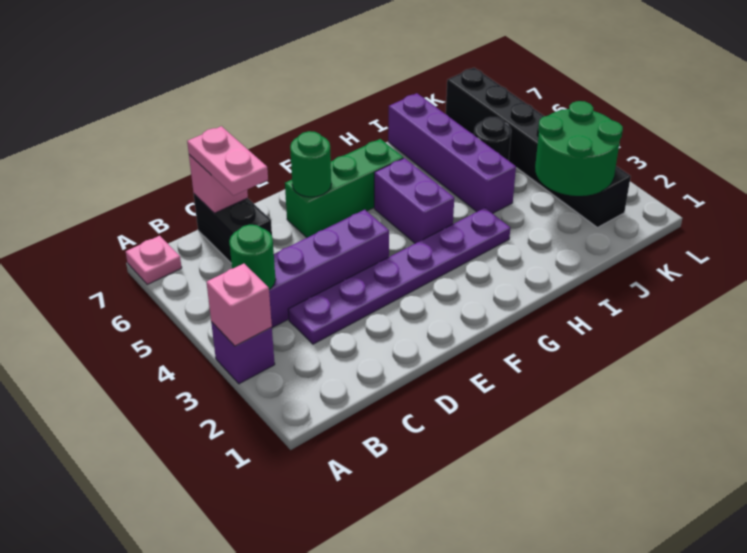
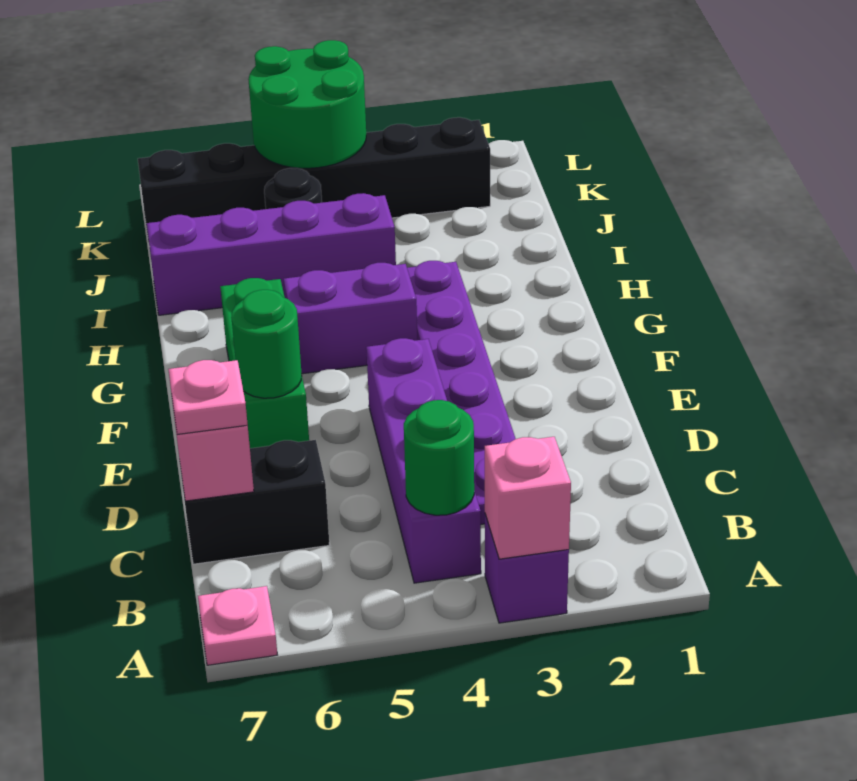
pink 1x2 plate [187,126,268,196] -> pink 1x1 plate [168,360,248,435]
green 2x2 round brick [535,101,623,196] -> green 2x2 round brick moved to [248,40,366,168]

